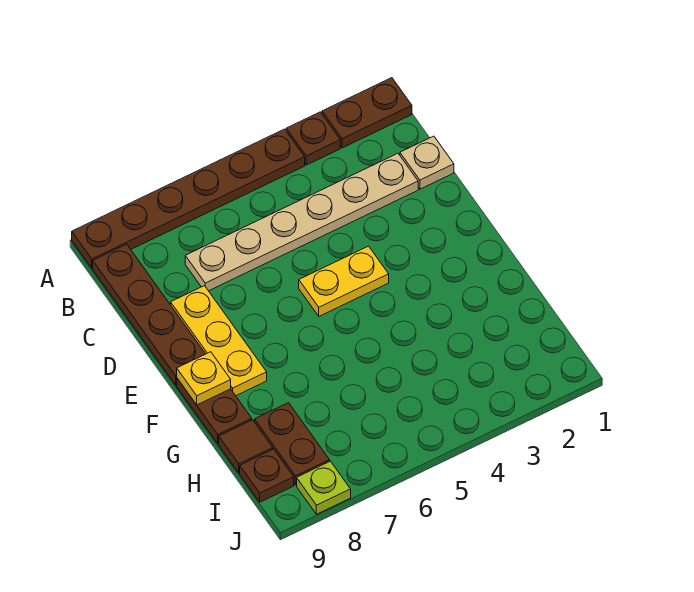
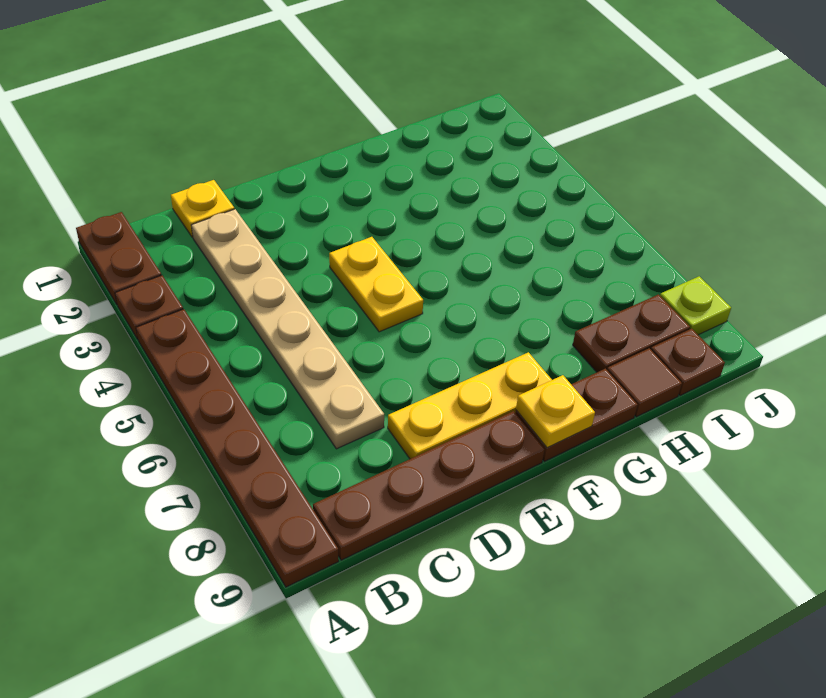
tan 1x1 plate [400,136,454,189] -> yellow 1x1 plate [171,180,234,237]

